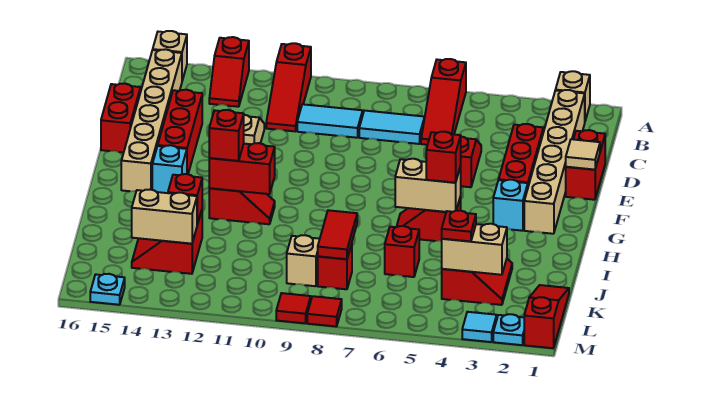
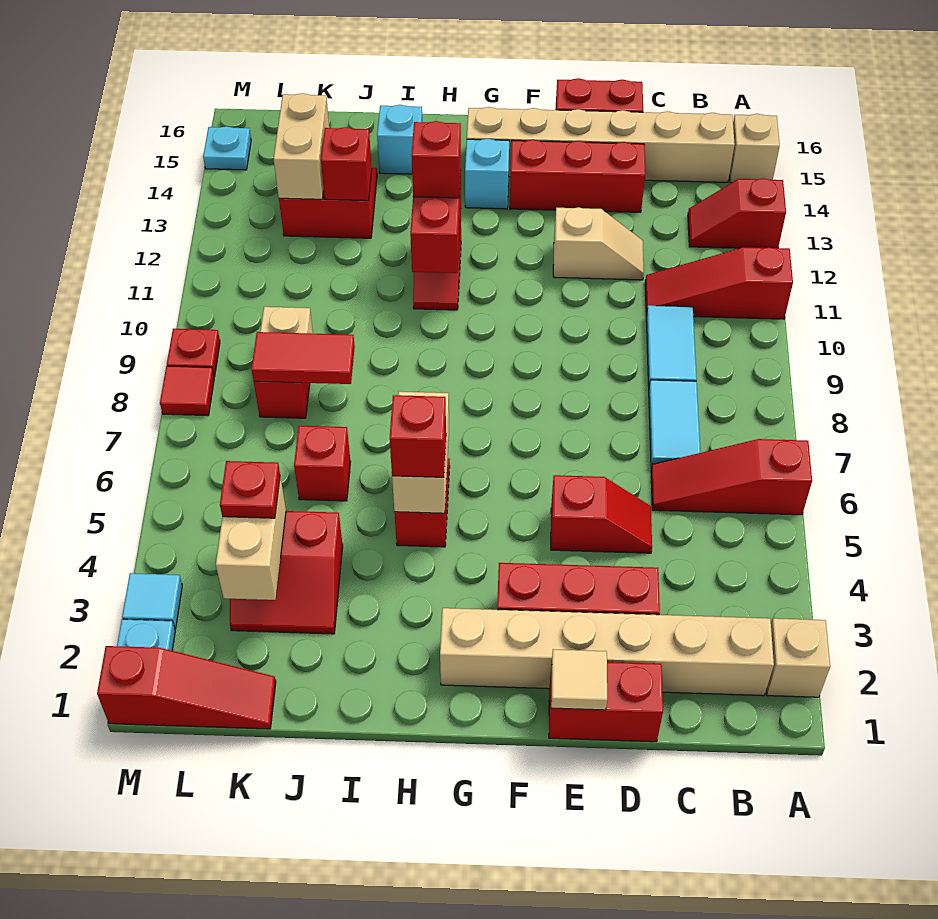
cyan 1x1 brick [493,180,528,231] -> cyan 1x1 brick moved to [377,105,422,174]
red 1x1 tile [276,293,311,323] -> red 1x1 plate [167,329,220,377]

